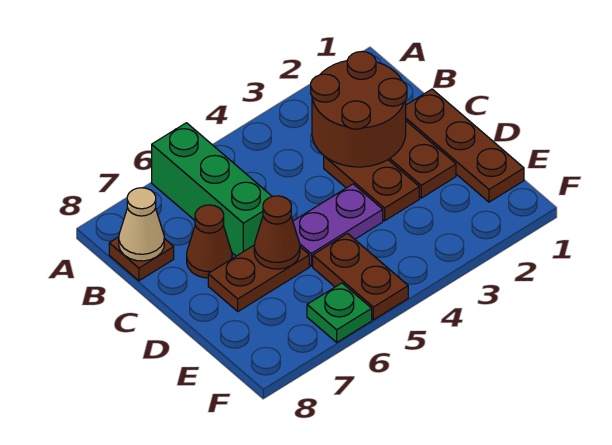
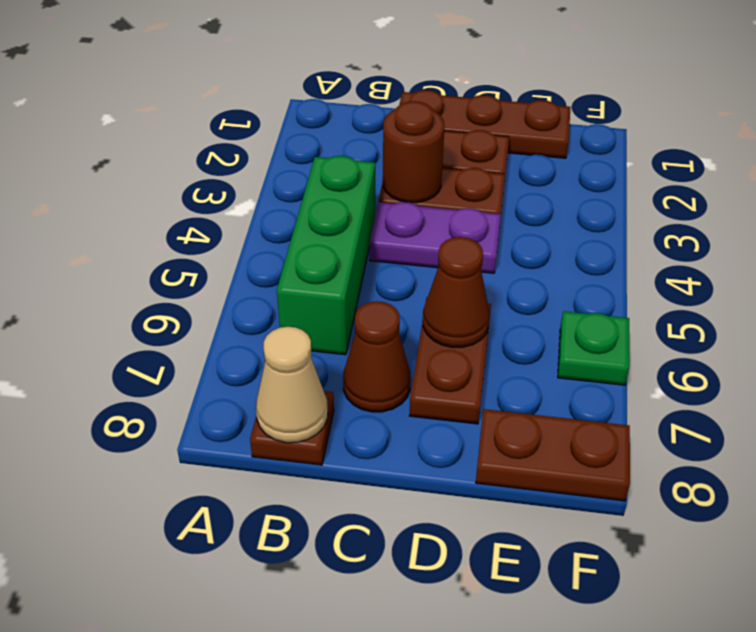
green 1x3 brick [152,123,272,256] -> green 1x3 brick turned to [277,156,375,355]
brown 2x2 round brick [311,51,407,167] -> brown 1x1 round brick [383,101,445,203]
purple 1x2 plate [293,184,383,266] -> purple 1x2 plate turned to [370,202,501,273]
brown 1x2 plate [313,234,408,320] -> brown 1x2 plate moved to [476,409,630,501]

